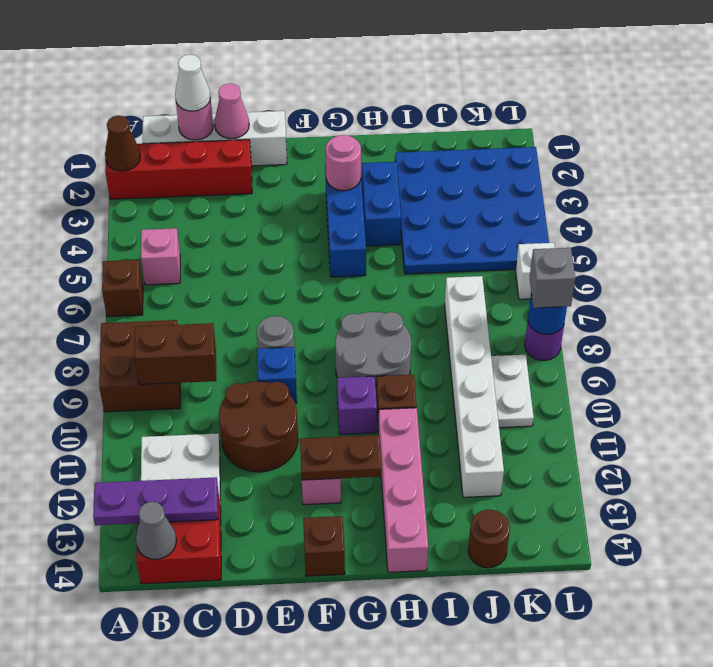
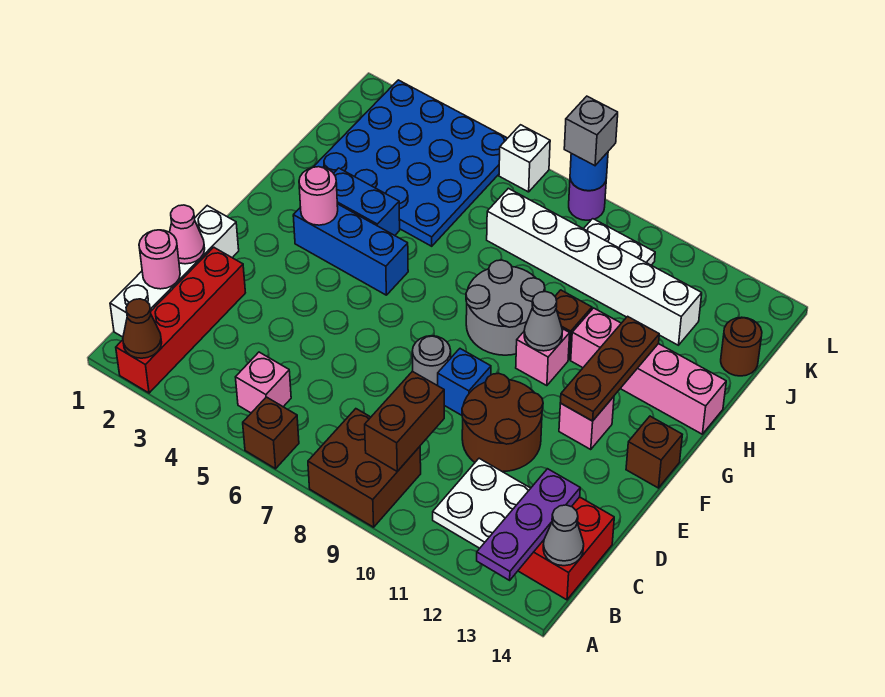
white 1x1 cone [175,54,211,111] -> none
brown 1x2 plate [300,435,382,480] -> brown 1x3 plate [560,316,659,421]
purple 1x1 brick [337,376,377,435] -> pink 1x1 brick [516,329,570,386]
none -> grey 1x1 cone [524,292,562,351]

